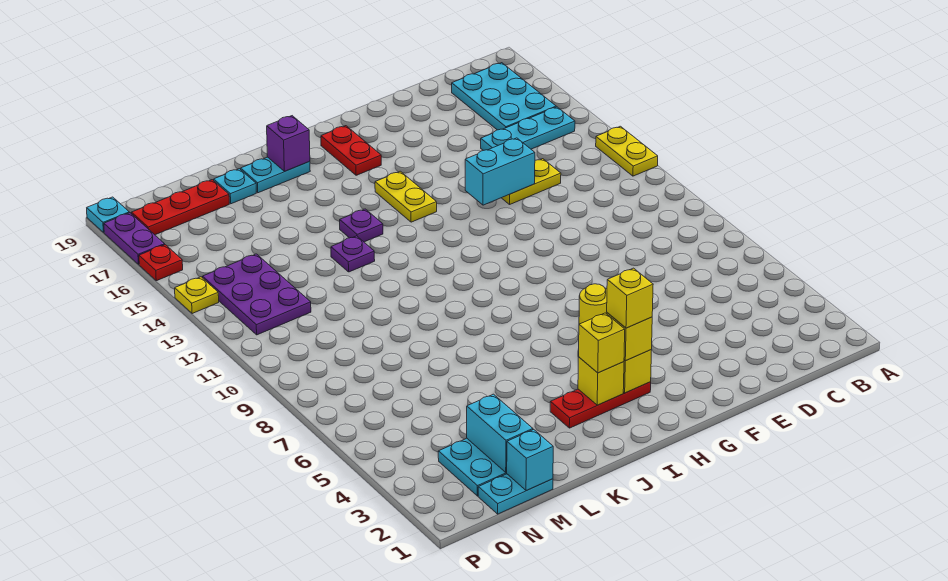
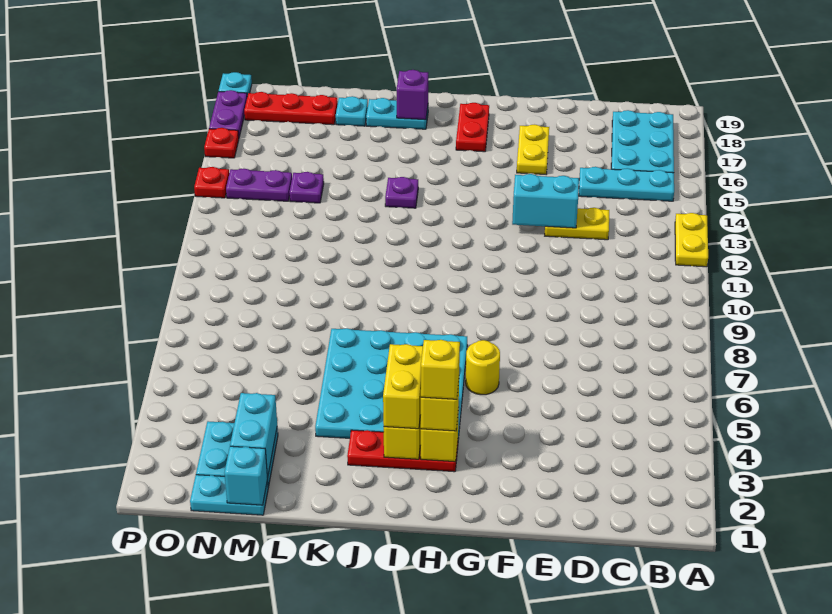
none -> cyan 4x4 plate [315,328,467,439]
yellow 1x2 plate [375,171,437,222] -> yellow 1x2 plate moved to [517,125,549,174]
yellow 1x1 brick [579,313,625,373] -> yellow 1x2 brick [383,344,423,429]
purple 1x1 plate [331,236,375,272] -> purple 1x1 plate moved to [289,172,324,203]
purple 2x3 plate [203,254,311,335] -> purple 1x2 plate [226,169,292,201]
yellow 1x1 plate [175,277,219,314] -> red 1x1 plate [194,167,229,198]

